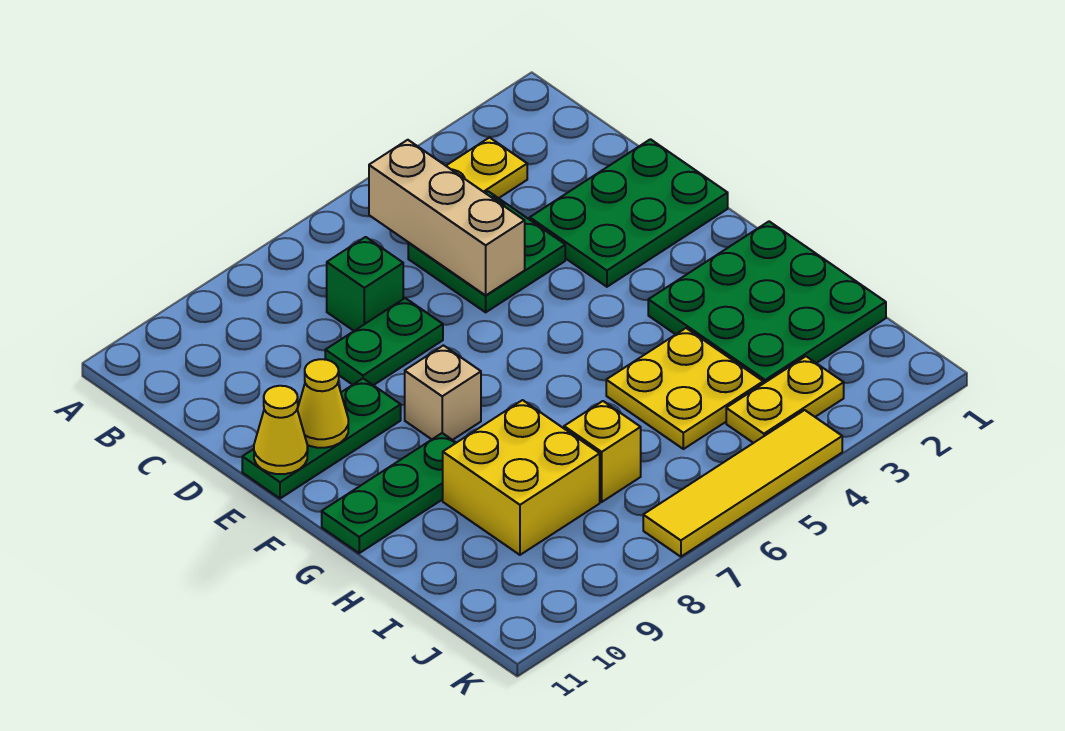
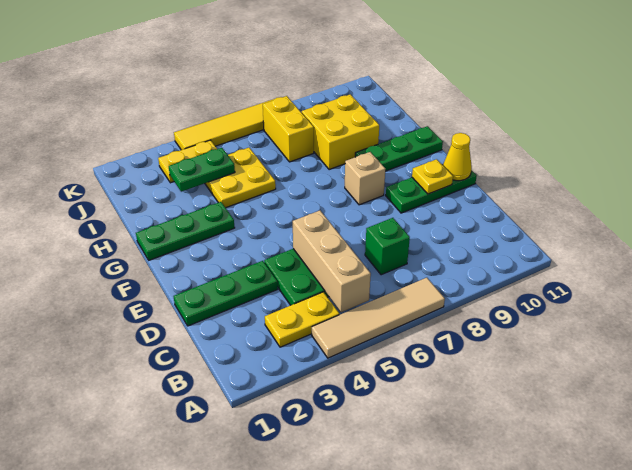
none -> tan 1x4 tile [312,278,445,358]
green 2x3 plate [530,139,728,287] -> green 1x3 plate [174,261,278,326]
green 1x2 plate [325,298,443,385] -> green 1x2 plate moved to [169,148,235,192]
yellow 1x1 cone [297,359,348,448] -> yellow 1x1 plate [412,159,453,194]
green 3x3 plate [648,221,886,384] -> green 1x3 plate [136,202,235,260]
yellow 1x1 brick [564,401,641,502] -> yellow 1x2 brick [263,96,314,162]

